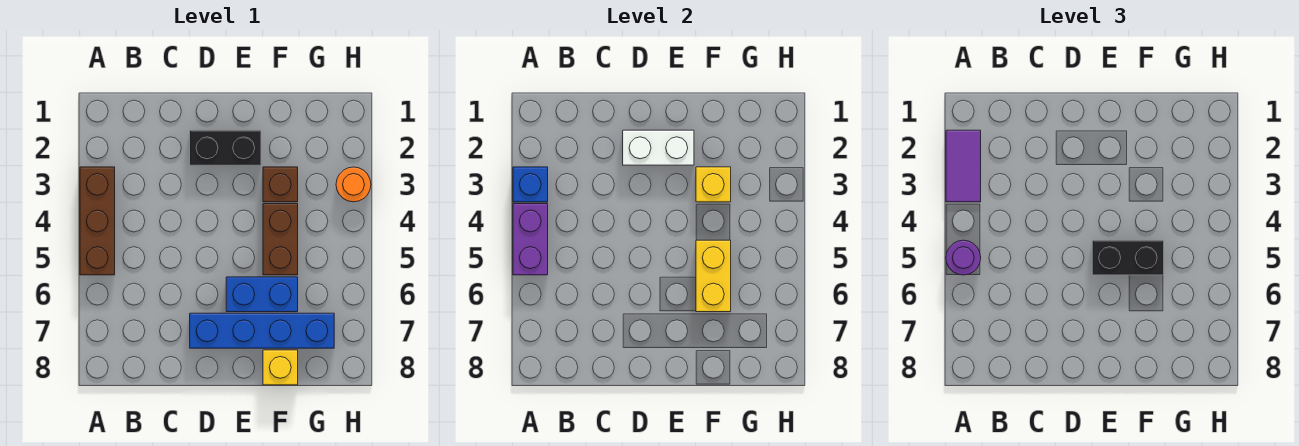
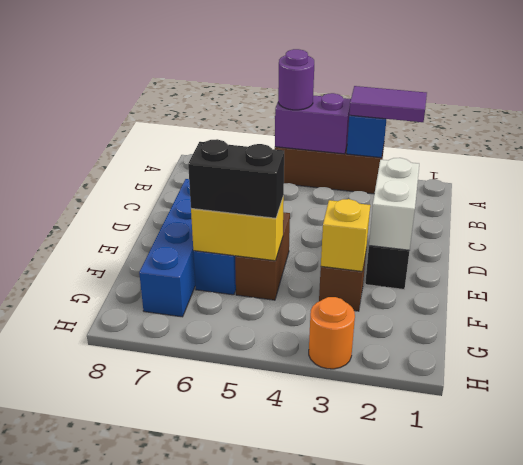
black 1x2 brick [1092,240,1164,275] -> black 1x2 brick turned to [188,139,284,218]
brown 1x2 brick [263,204,298,275] -> brown 1x2 brick turned to [235,212,290,300]
yellow 1x1 brick [263,350,298,385] -> none

